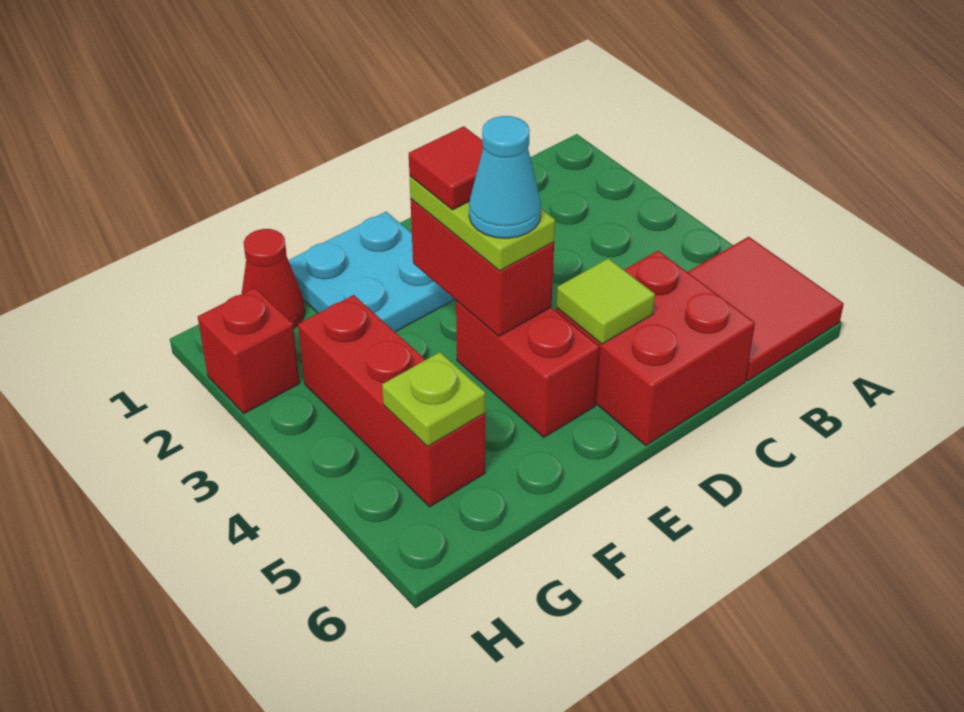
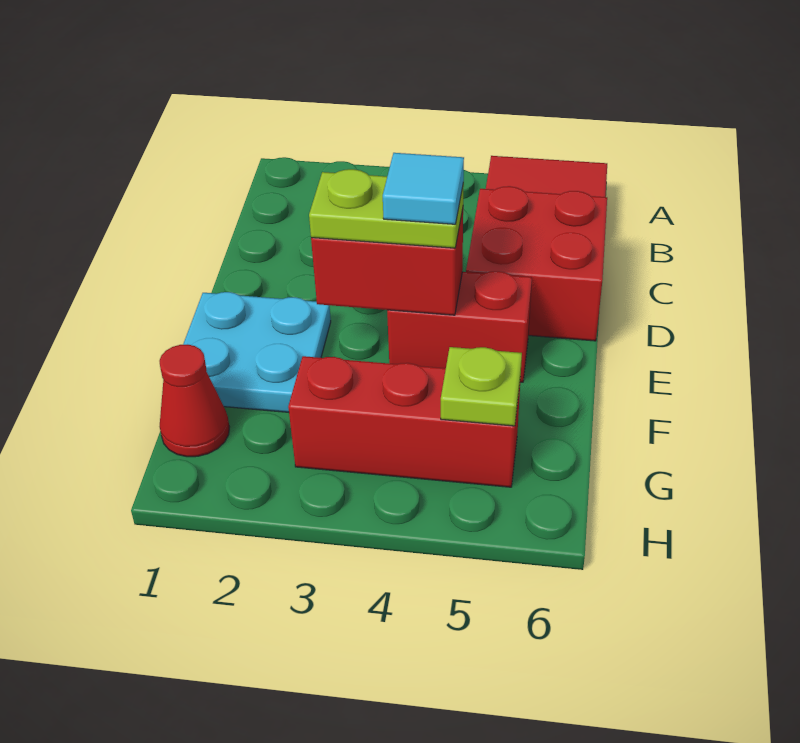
lime 1x1 tile [556,258,655,344] -> none
red 1x1 tile [409,126,483,210] -> none
cyan 1x1 cone [469,116,541,238] -> cyan 1x1 tile [383,153,464,224]
red 1x1 brick [198,288,300,414] -> none

